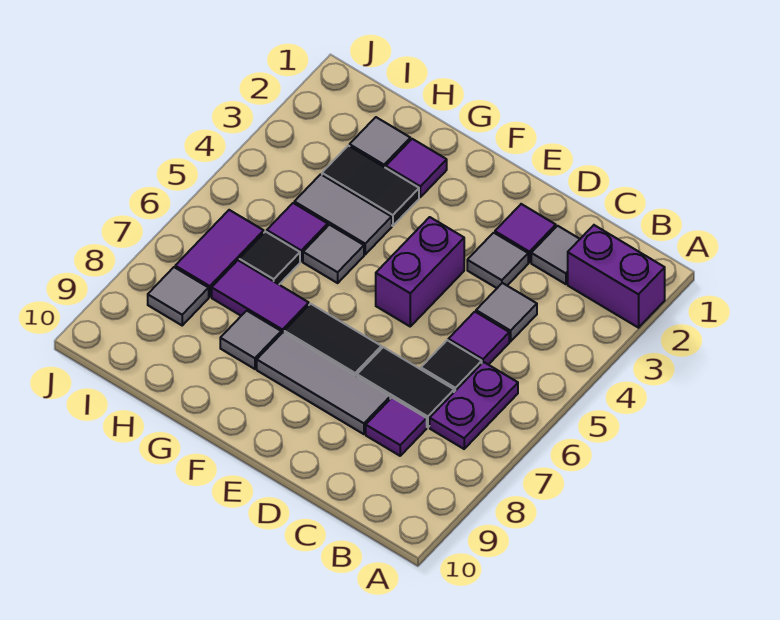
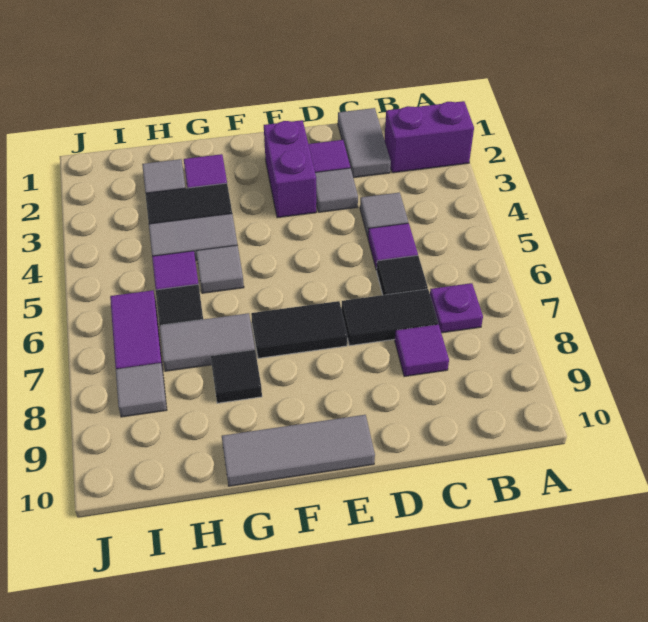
purple 1x2 plate [430,362,518,449] -> purple 1x1 plate [430,283,483,333]
grey 1x1 tile [531,226,580,284] -> grey 1x2 tile [338,108,391,178]
grey 1x3 tile [257,332,390,434] -> grey 1x3 tile moved to [222,415,375,486]
purple 1x2 brick [376,217,464,326] -> purple 1x2 brick moved to [264,120,316,218]
purple 1x2 tile [212,260,309,334] -> grey 1x2 tile [159,313,255,371]
grey 1x1 tile [220,311,281,369] -> black 1x1 tile [211,350,262,403]

